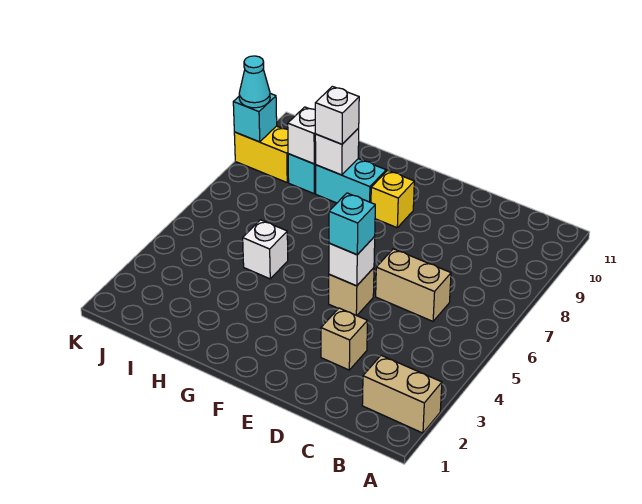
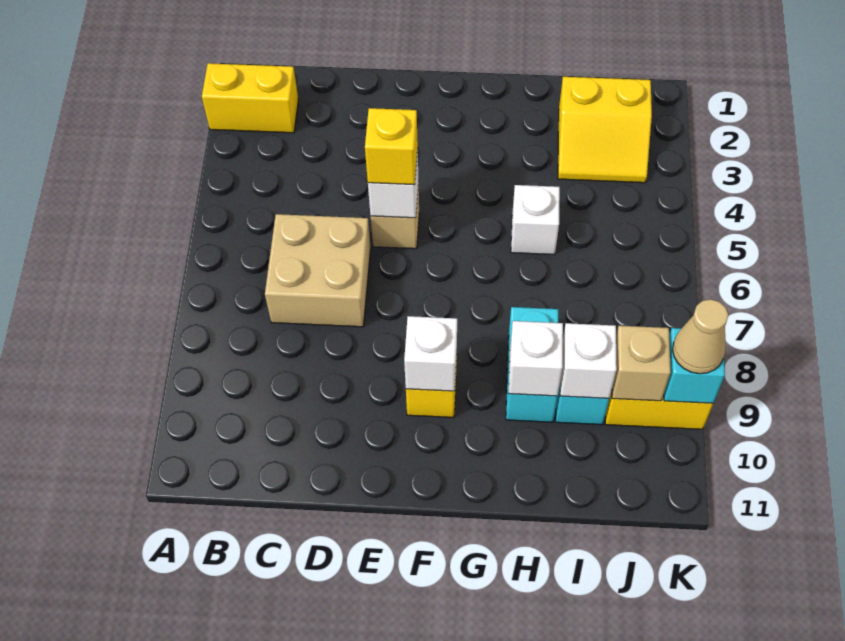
tan 1x2 brick [362,355,442,433] -> yellow 1x2 brick [202,63,298,133]
tan 1x2 brick [376,249,451,321] -> tan 2x2 brick [265,214,371,327]
tan 1x1 brick [321,308,368,370] -> tan 1x1 brick moved to [612,326,671,401]
cyan 1x1 brick [329,193,375,255] -> yellow 1x1 brick [365,108,418,185]
cyan 1x2 brick [316,159,386,203] -> cyan 1x2 brick turned to [506,307,558,422]
white 1x1 brick [315,86,359,144] -> white 1x1 brick moved to [404,316,457,391]
none -> yellow 2x2 slope [558,77,652,183]
cyan 1x1 cone [239,56,270,108] -> tan 1x1 cone [673,299,728,374]

